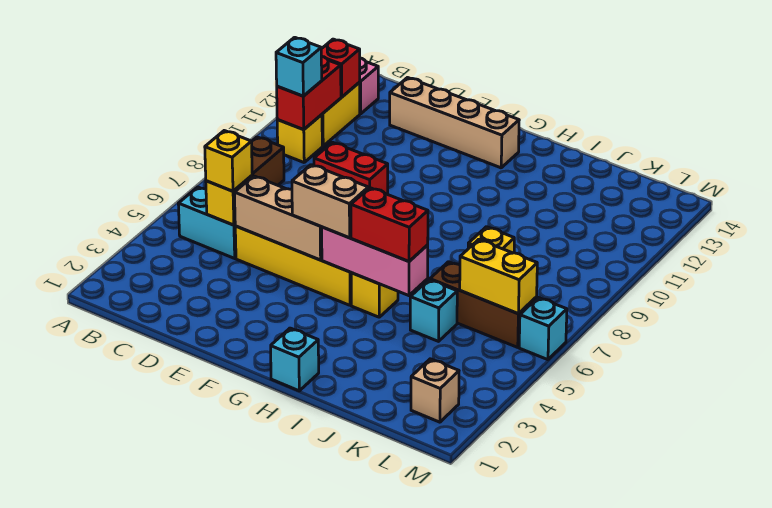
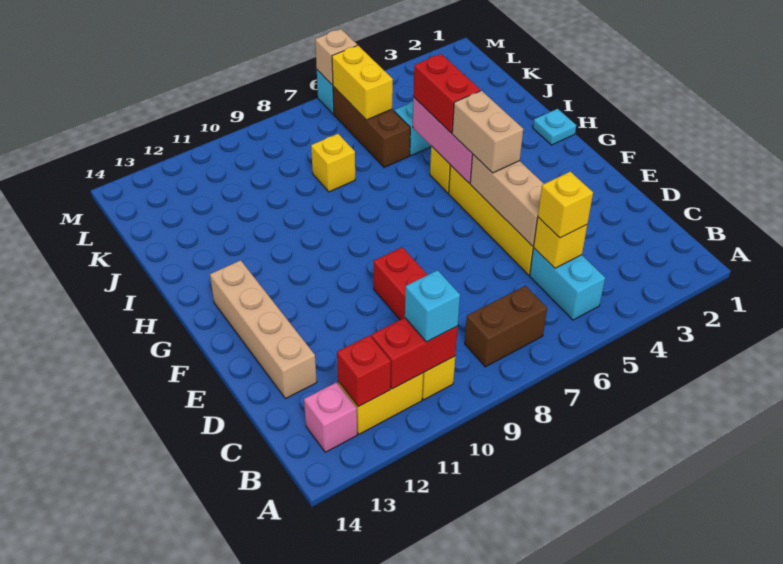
cyan 1x1 brick [271,328,319,391] -> cyan 1x1 plate [533,109,576,145]
tan 1x1 brick [411,359,459,422] -> tan 1x1 brick moved to [315,29,357,85]

